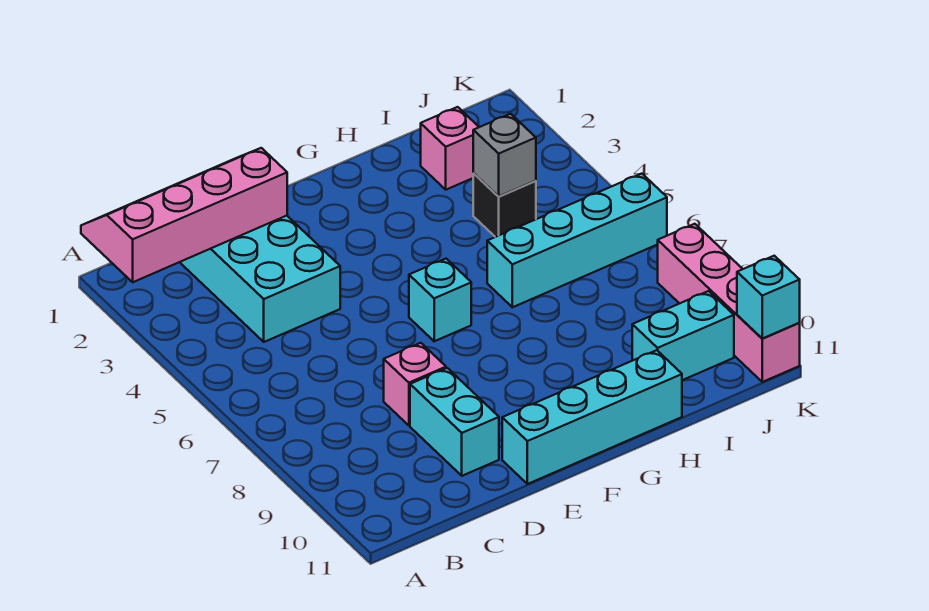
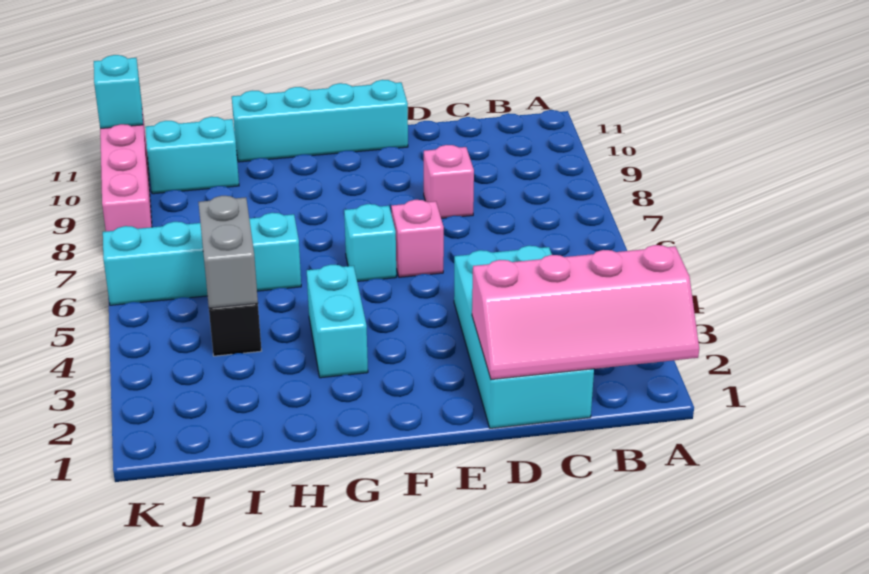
cyan 1x2 brick [410,368,499,476] -> cyan 1x2 brick moved to [307,265,368,378]
pink 1x1 brick [421,107,479,190] -> pink 1x1 brick moved to [391,200,444,277]
grey 1x1 brick [473,114,536,197] -> grey 1x2 brick [198,196,258,308]

